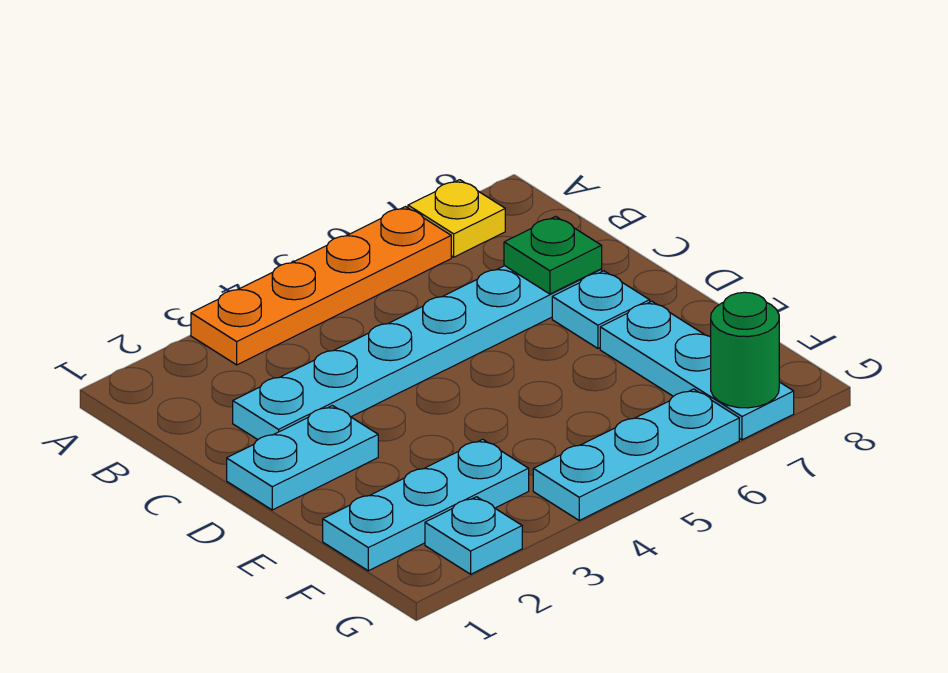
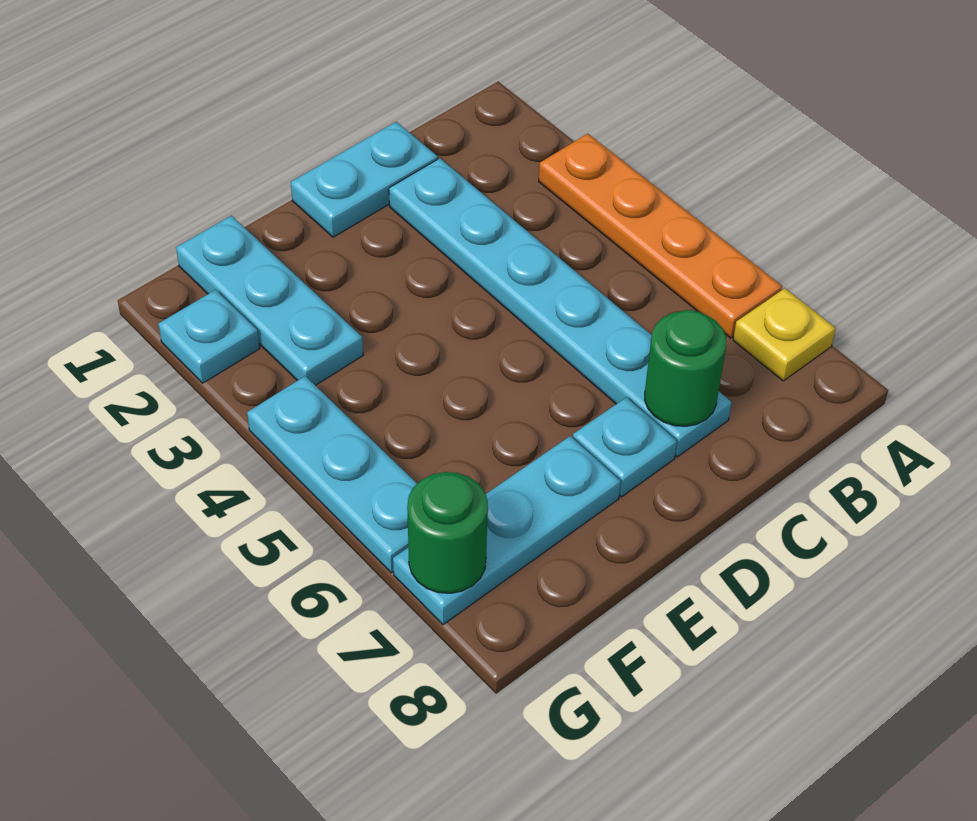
green 1x1 plate [504,216,602,294] -> green 1x1 round brick [645,310,726,426]
cyan 1x2 plate [227,406,378,510] -> cyan 1x2 plate turned to [291,122,438,237]

